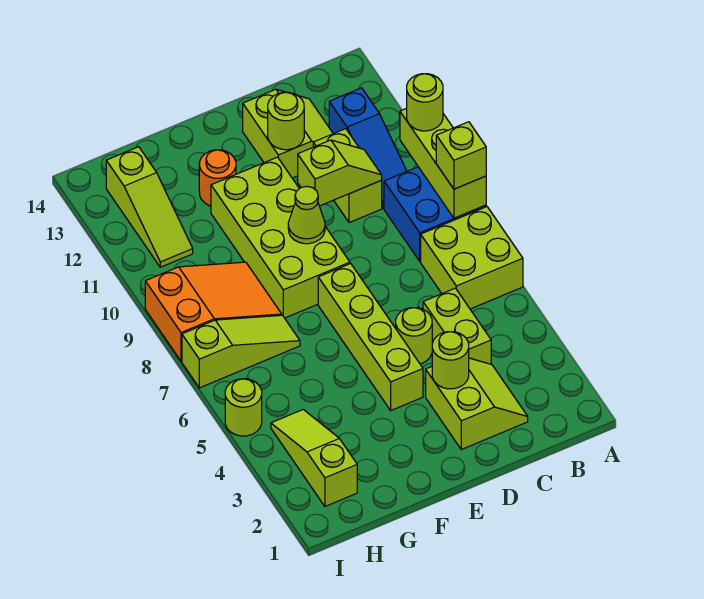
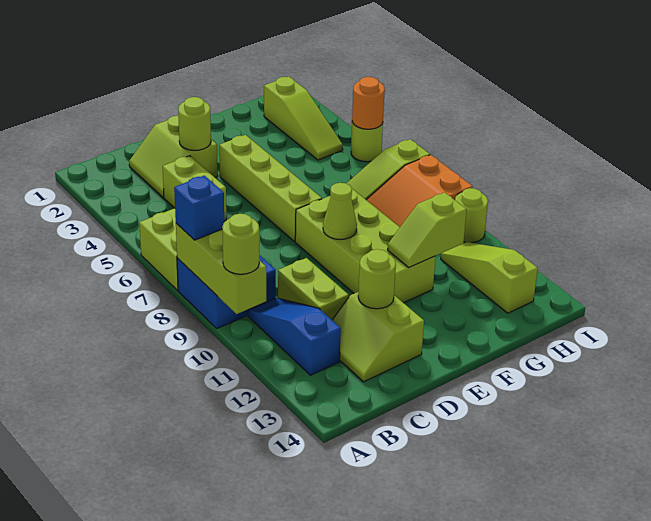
lime 1x1 brick [436,122,486,189] -> blue 1x1 brick [174,176,224,240]
lime 1x2 slope [298,140,382,206] -> lime 1x2 slope moved to [388,193,467,267]
lime 1x1 round brick [396,308,432,364] -> lime 1x1 round brick moved to [455,188,488,243]
orange 1x1 round brick [199,150,236,206] -> orange 1x1 round brick moved to [352,77,385,129]

